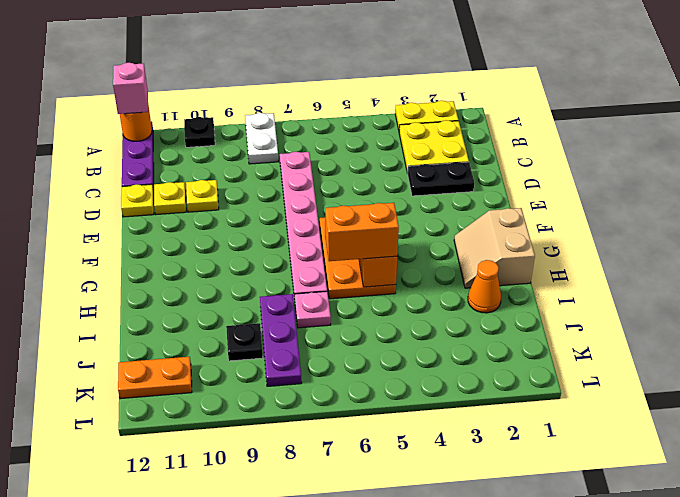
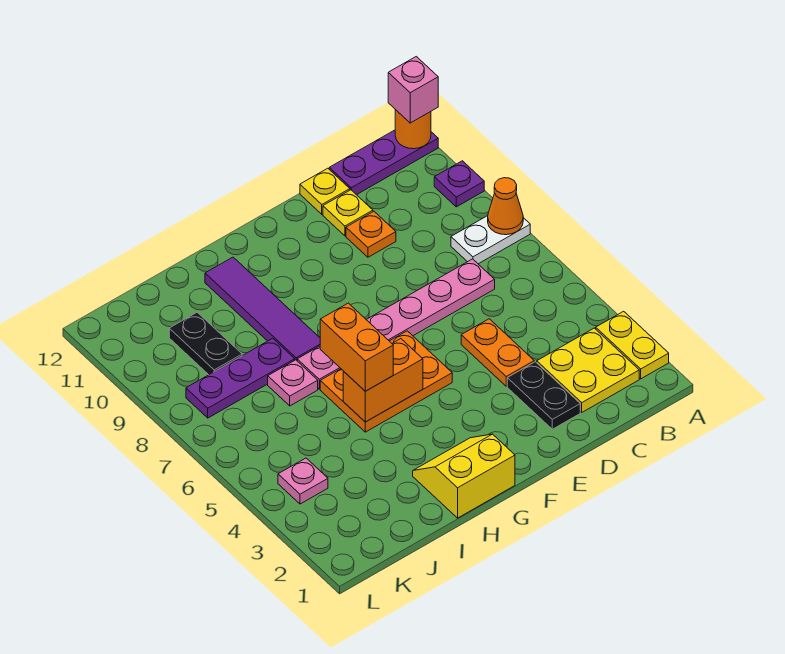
black 1x1 plate [184,117,215,147] -> purple 1x1 plate [434,161,484,207]
yellow 1x1 plate [186,180,219,212] -> orange 1x1 plate [346,211,396,257]
tan 2x2 slope [454,208,535,288] -> yellow 2x2 slope [413,434,515,518]
none -> purple 1x4 tile [205,257,320,360]
orange 1x1 cone [468,260,501,313] -> orange 1x1 cone moved to [488,178,523,235]
black 1x1 plate [226,323,263,361] -> black 1x2 plate [169,312,242,375]
none -> pink 1x1 plate [278,458,328,504]
orange 1x2 plate [118,357,192,399] -> orange 1x2 plate moved to [461,319,534,386]

